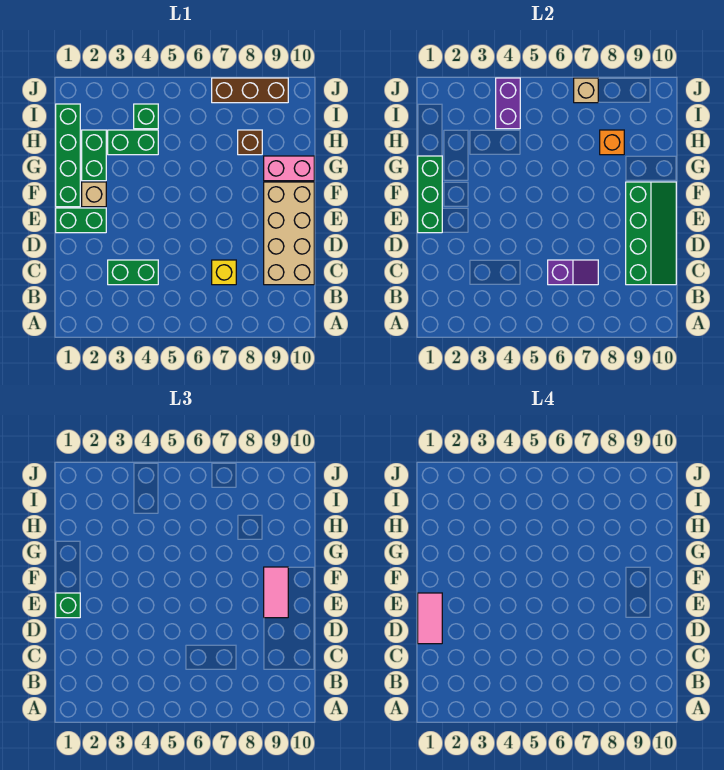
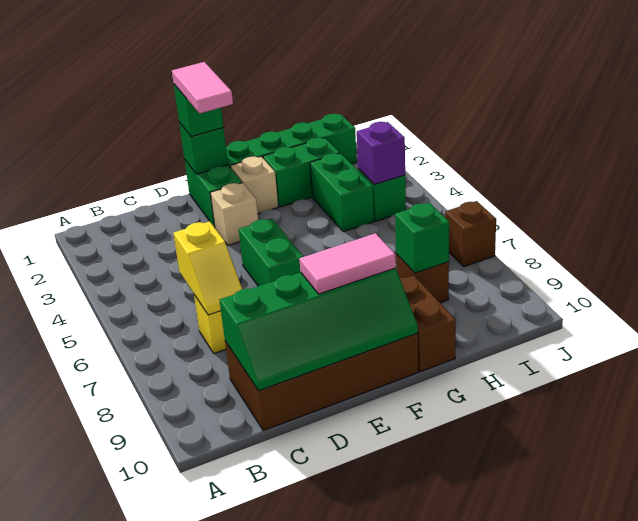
green 1x2 brick [108,260,158,285] -> green 1x2 brick moved to [239,218,304,286]
purple 1x2 slope [548,260,598,285] -> yellow 1x2 slope [173,221,242,315]
tan 2x4 brick [264,182,314,285] -> brown 2x4 brick [225,333,418,431]
pink 1x2 tile [418,593,442,644] -> pink 1x2 tile turned to [172,62,233,113]
green 1x3 brick [418,156,442,233] -> green 1x1 brick [179,122,228,174]
pink 1x2 brick [264,156,314,181] -> brown 1x2 brick [400,276,456,372]
orange 1x1 brick [600,130,624,155] -> green 1x1 brick [395,203,449,273]
purple 1x2 brick [496,78,520,129] -> purple 1x1 brick [357,122,405,185]
brown 1x3 brick [212,78,288,103] -> brown 1x1 brick [445,201,496,267]
tan 1x1 brick [574,78,598,103] -> tan 1x1 brick moved to [210,183,258,245]

